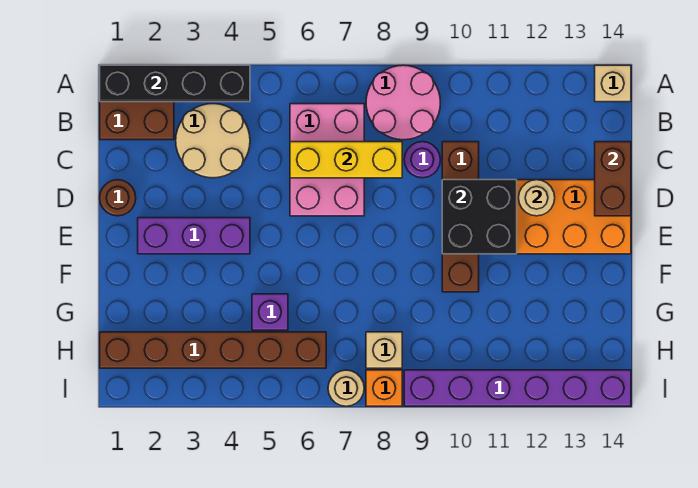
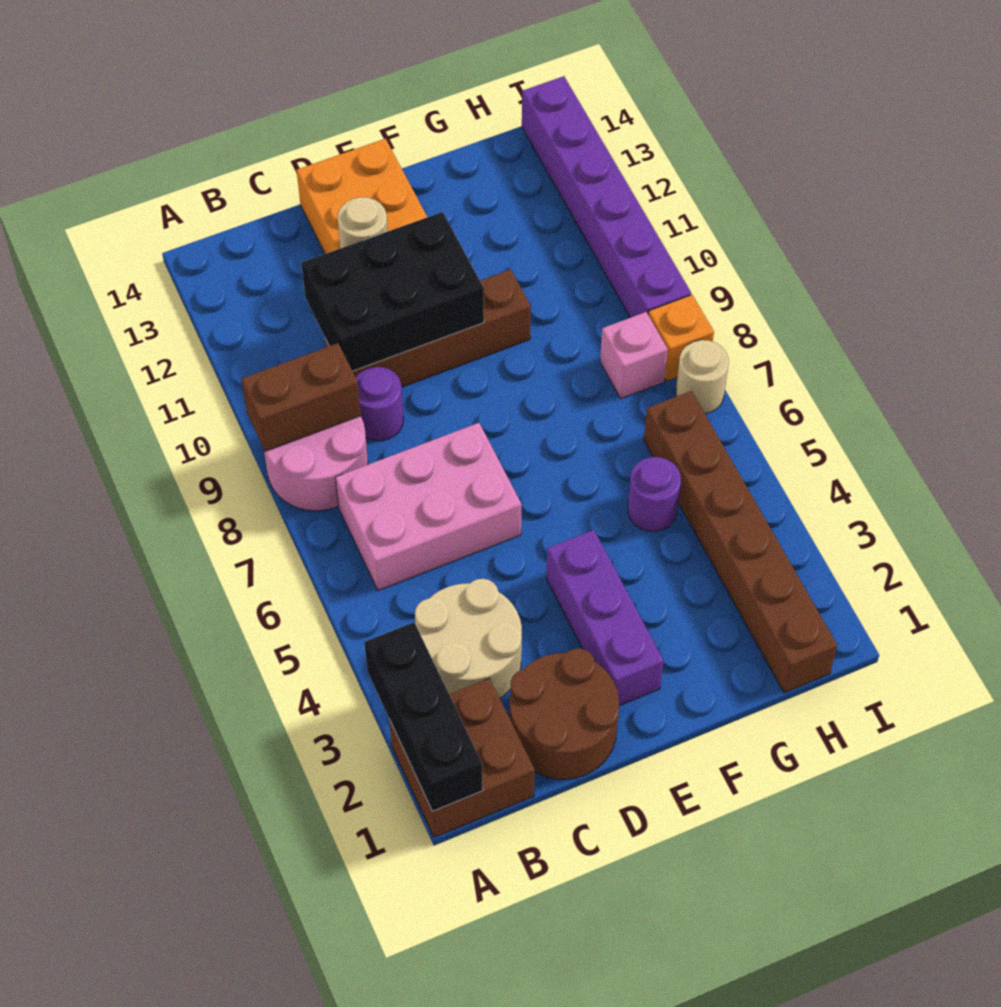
black 1x4 brick [100,65,250,102] -> black 1x3 brick [364,622,483,811]
tan 1x1 brick [595,65,631,102] -> none
yellow 1x3 brick [290,142,402,178] -> none
brown 1x2 brick [595,142,631,216] -> brown 1x2 brick moved to [241,343,361,451]
brown 1x1 round brick [100,180,136,216] -> brown 2x2 round brick [510,649,619,779]
black 2x2 brick [442,180,517,254] -> black 2x3 brick [301,212,484,371]
purple 1x1 brick [252,294,288,330] -> purple 1x1 round brick [628,457,681,532]
tan 1x1 brick [366,332,402,368] -> pink 1x1 brick [600,312,668,399]

